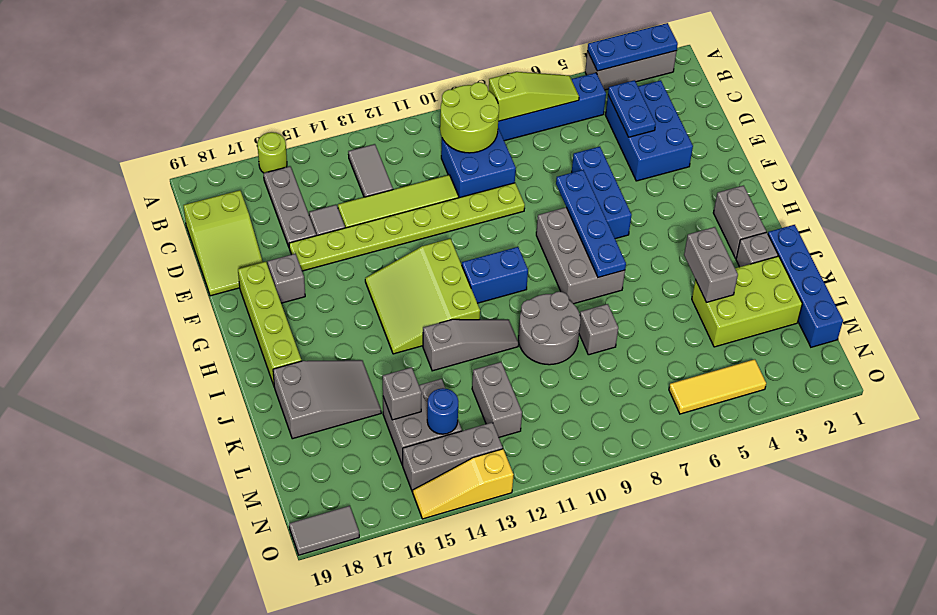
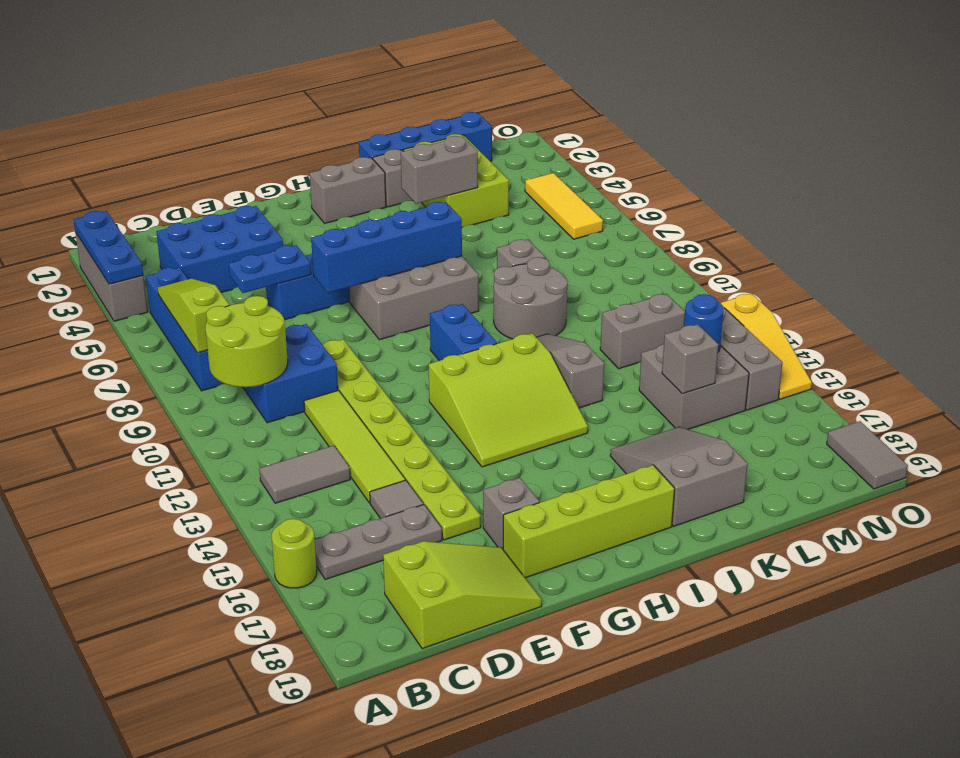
blue 1x2 plate [608,80,656,137] -> blue 1x2 plate moved to [229,245,311,293]
blue 1x4 plate [556,170,626,277] -> blue 1x4 brick [311,202,462,293]

